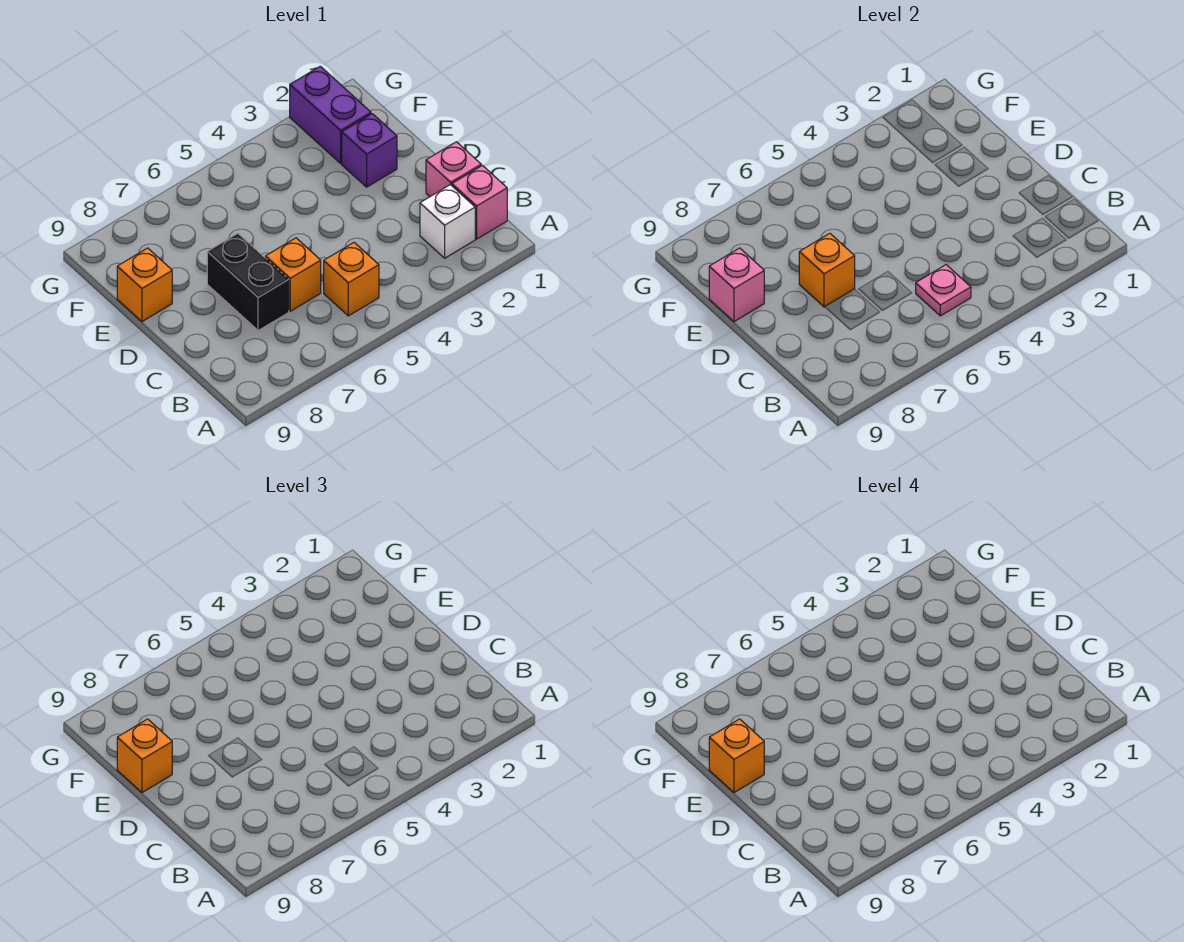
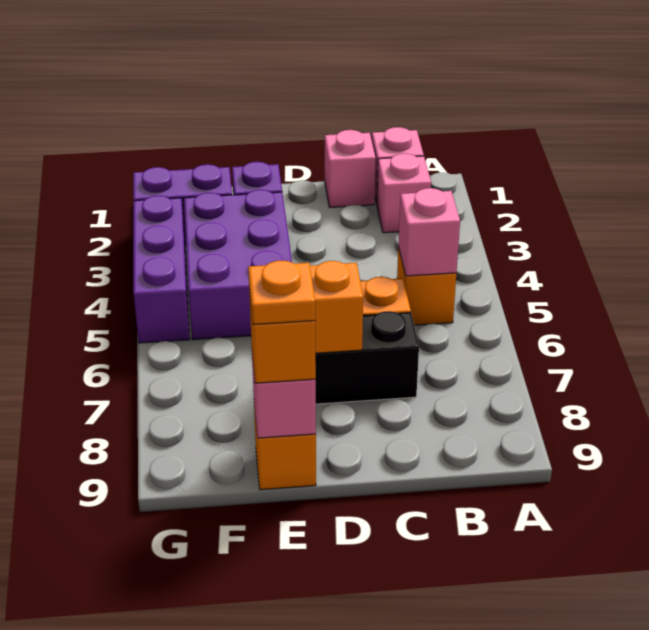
white 1x1 brick [420,185,475,258] -> pink 1x1 brick [377,153,431,233]
pink 1x1 plate [916,265,971,316] -> pink 1x1 brick [398,188,460,276]
none -> purple 2x3 brick [184,190,292,340]
orange 1x1 brick [709,719,764,793] -> orange 1x1 plate [248,261,315,325]
none -> purple 1x3 brick [133,196,190,343]

